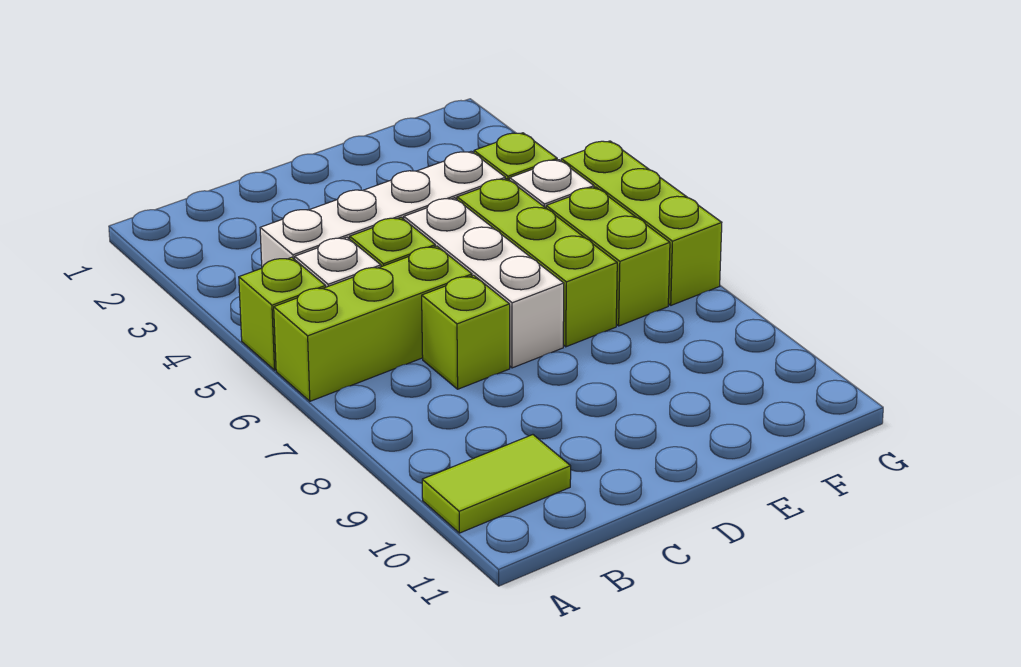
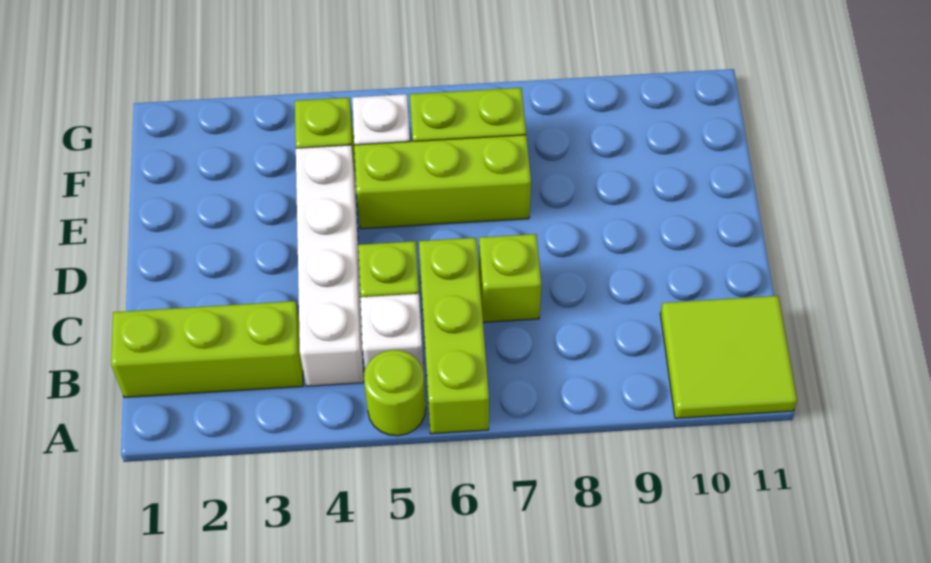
lime 1x1 brick [239,257,326,370] -> lime 1x1 round brick [364,350,426,436]
lime 1x2 tile [422,435,571,533] -> lime 2x2 tile [660,296,797,418]
white 1x3 brick [404,198,564,368] -> none
lime 1x3 brick [561,141,722,305] -> lime 1x3 brick moved to [111,301,303,398]

